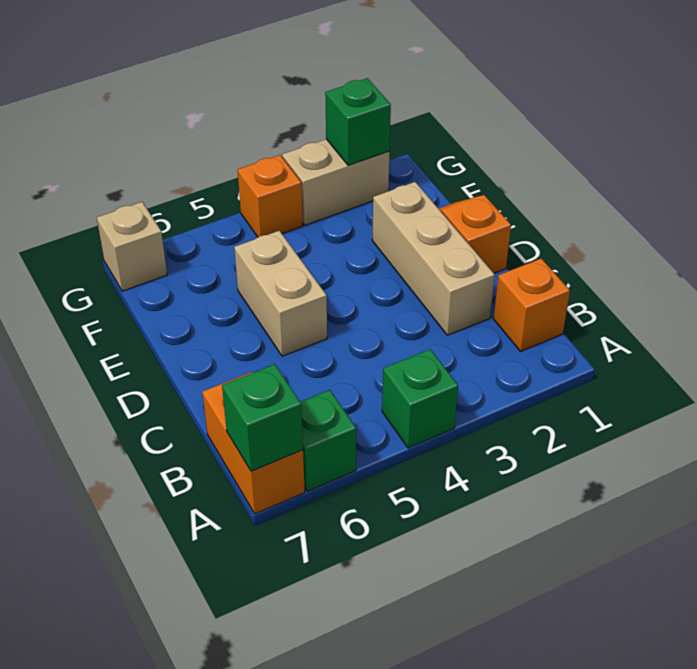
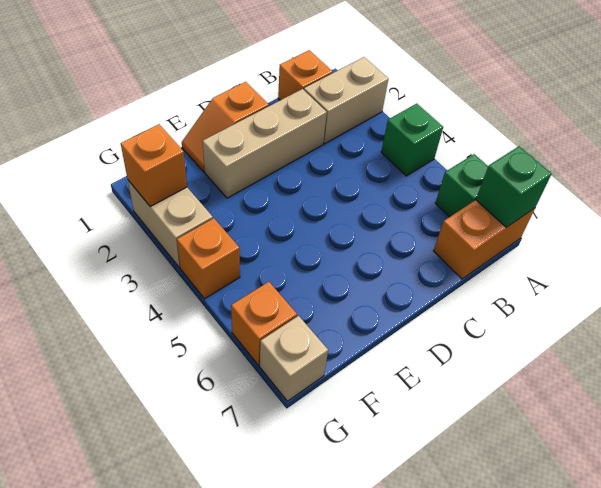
tan 1x2 brick [234,231,327,356] -> tan 1x2 brick moved to [304,57,388,144]
green 1x1 brick [325,78,391,165] -> orange 1x1 brick [121,124,187,207]
none -> orange 1x1 brick [231,282,297,365]

